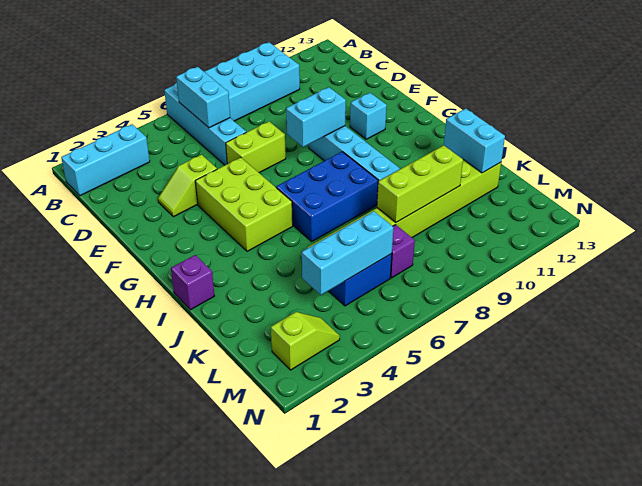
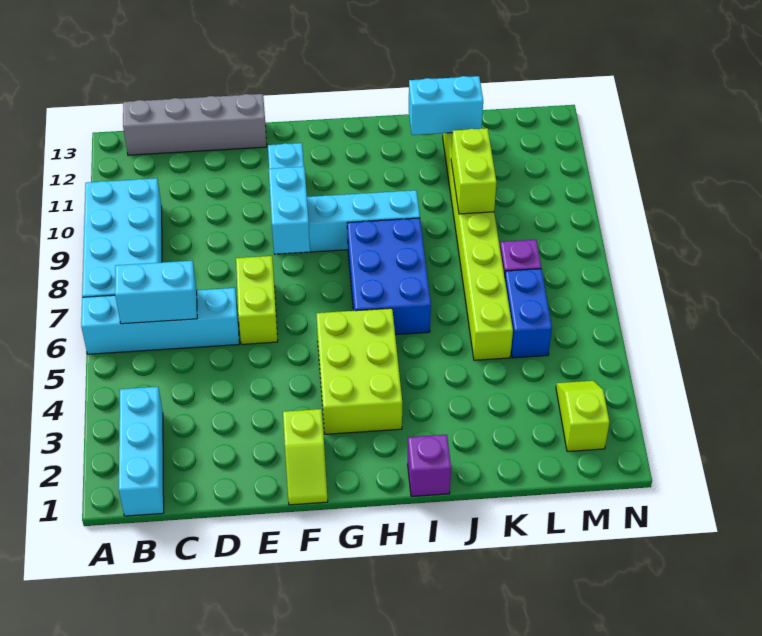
none -> grey 1x4 brick [123,94,267,155]
lime 1x2 slope [158,155,217,217] -> lime 1x2 slope moved to [283,409,328,505]
lime 2x3 brick [195,158,293,251] -> lime 2x3 brick turned to [316,308,402,434]
lime 1x3 brick [377,145,463,222] -> lime 1x2 brick [451,128,497,214]
cyan 1x3 brick [302,211,393,295] -> none

